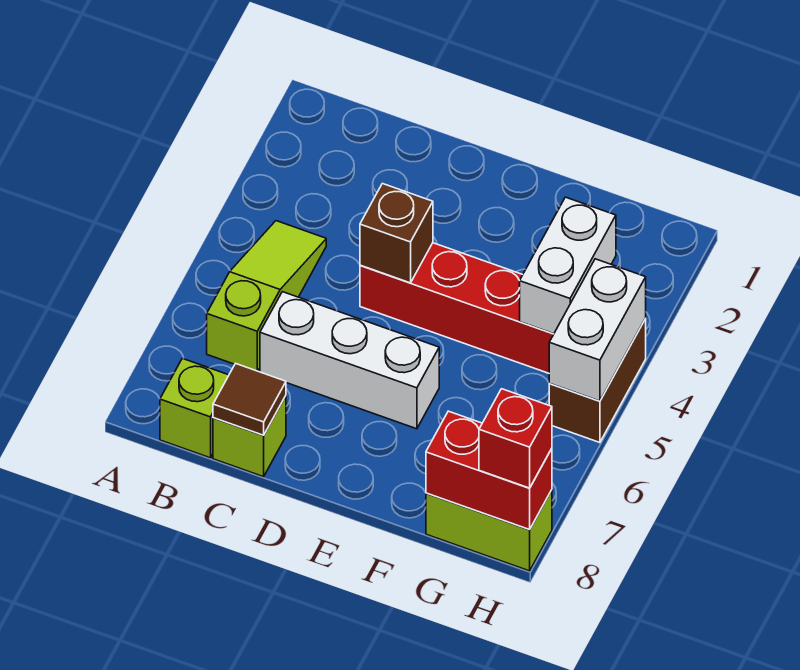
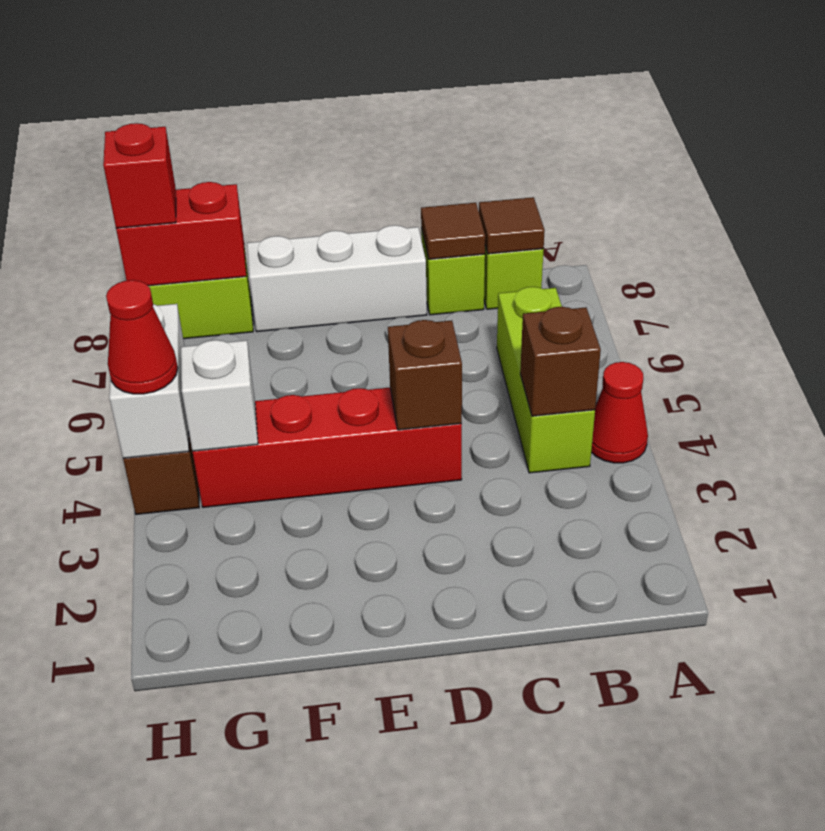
none -> red 1x1 cone [591,362,648,463]
lime 1x3 slope [207,221,326,371] -> lime 1x3 brick [497,287,595,473]
none -> brown 1x1 brick [520,307,601,416]
none -> brown 1x1 tile [479,197,545,254]
white 1x3 brick [260,292,439,429] -> white 1x3 brick moved to [247,225,427,332]
white 1x2 brick [520,197,616,334] -> white 1x1 brick [181,340,258,451]
none -> red 1x1 cone [106,280,178,394]

